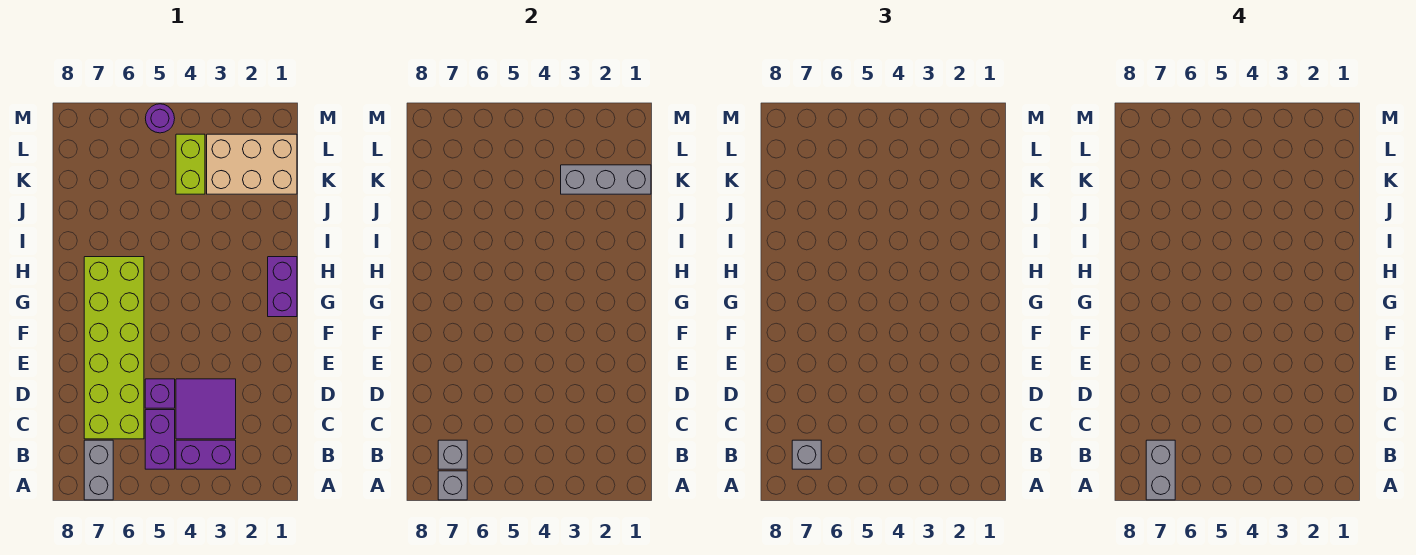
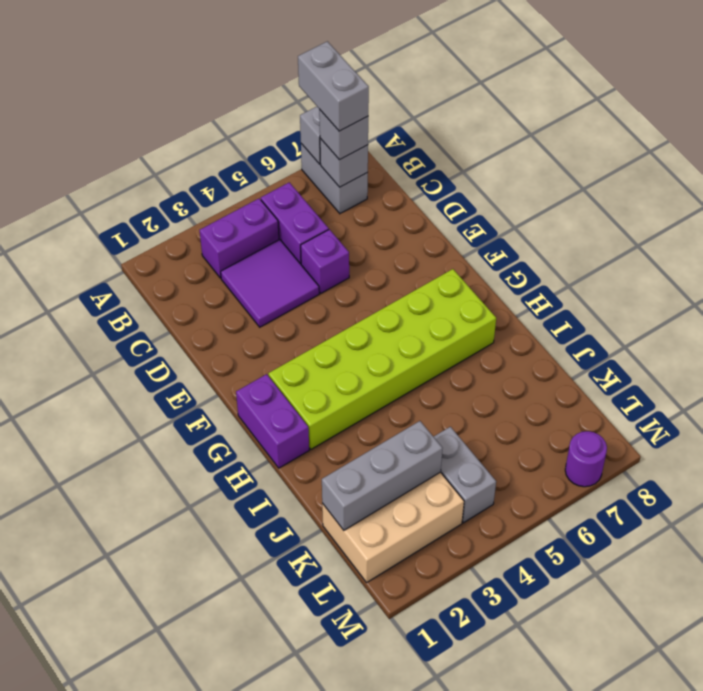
lime 2x6 brick [84,257,144,439] -> lime 2x6 brick turned to [268,269,496,449]
lime 1x2 brick [176,134,205,194] -> grey 1x2 brick [434,427,496,523]
purple 1x1 round brick [145,104,175,133] -> purple 1x1 round brick moved to [565,431,607,487]

